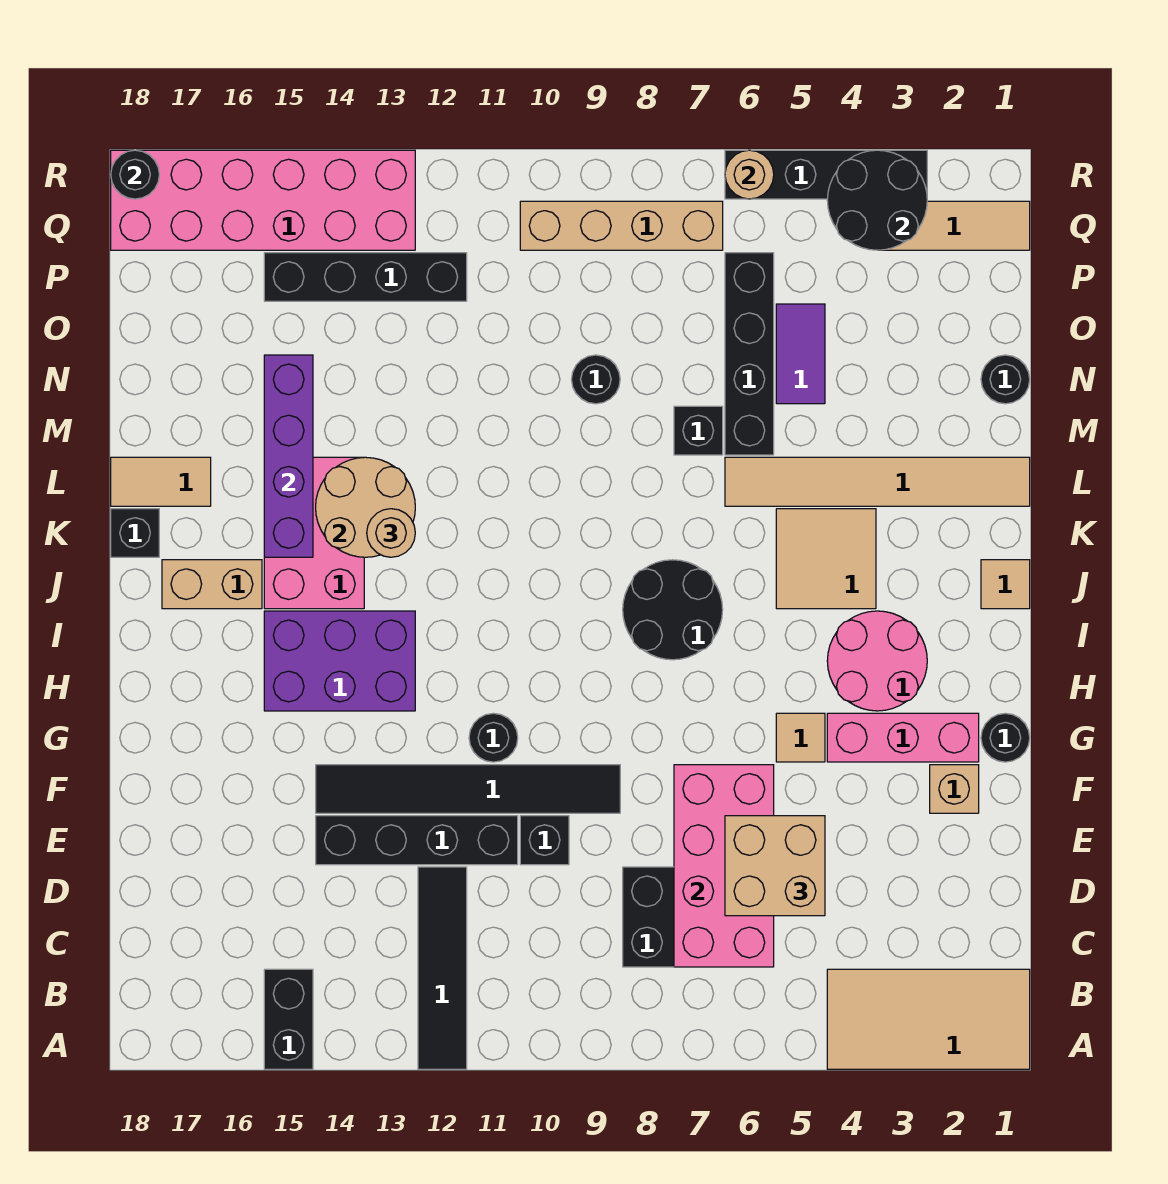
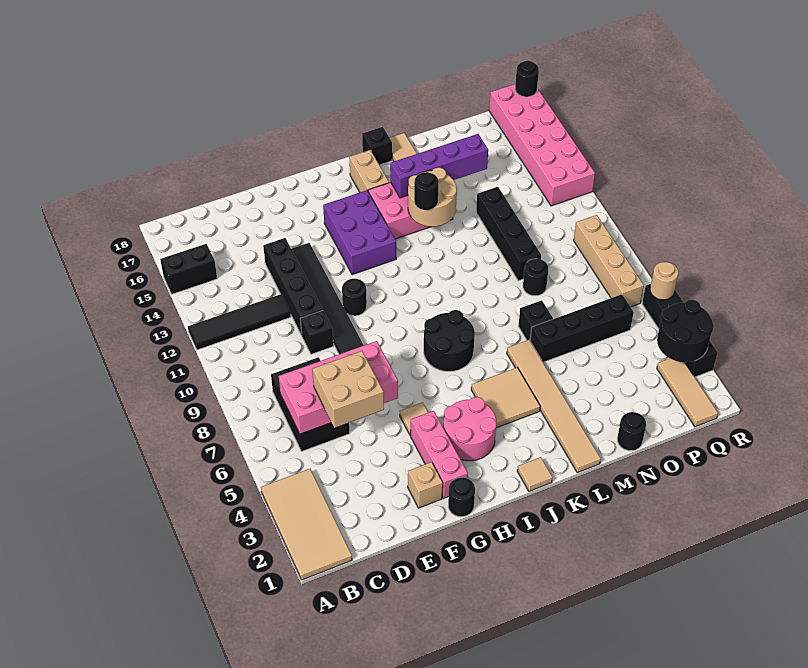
tan 1x1 round brick [367,509,415,557] -> black 1x1 round brick [414,172,439,210]
purple 1x2 tile [776,304,825,404] -> none
black 1x4 brick [264,253,467,301] -> black 1x4 brick moved to [476,187,541,281]

